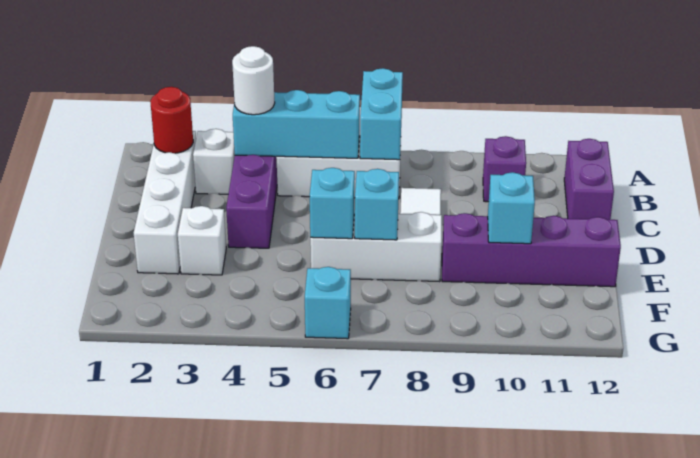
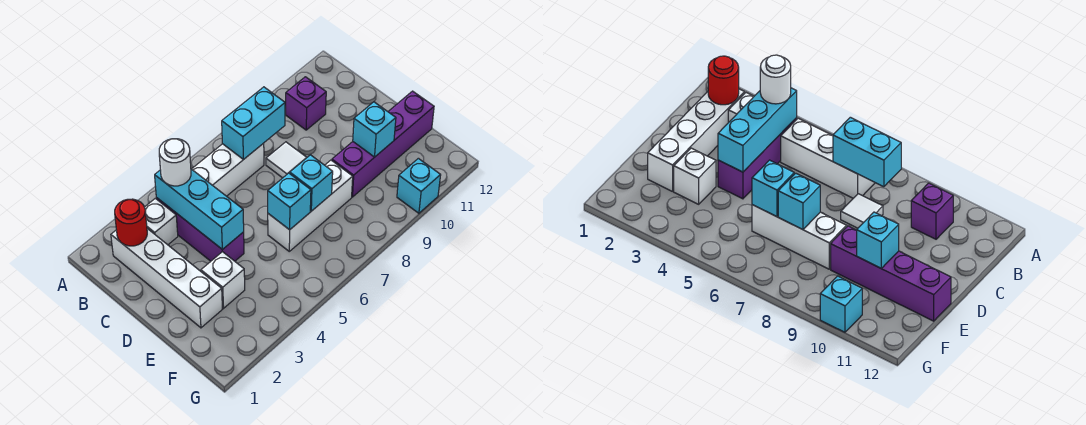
cyan 1x2 brick [360,68,403,160] -> cyan 1x2 brick turned to [222,87,285,160]
cyan 1x3 brick [233,90,360,158] -> cyan 1x3 brick turned to [155,169,244,250]
purple 1x2 brick [564,139,614,220] -> none
cyan 1x1 brick [305,267,351,339] -> cyan 1x1 brick moved to [397,158,441,213]

